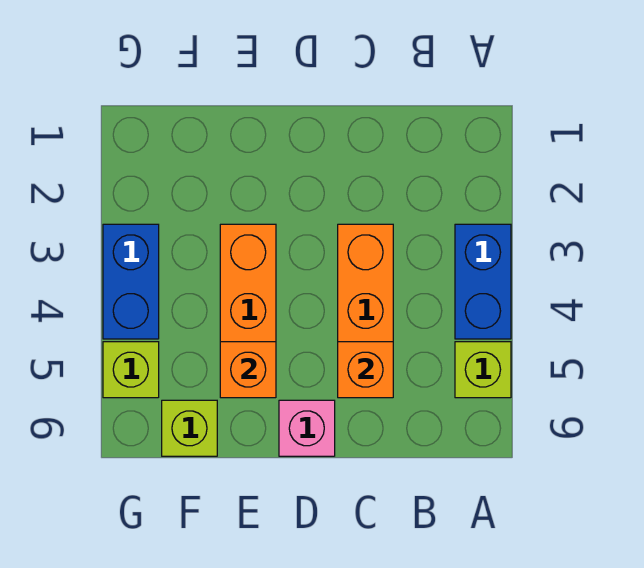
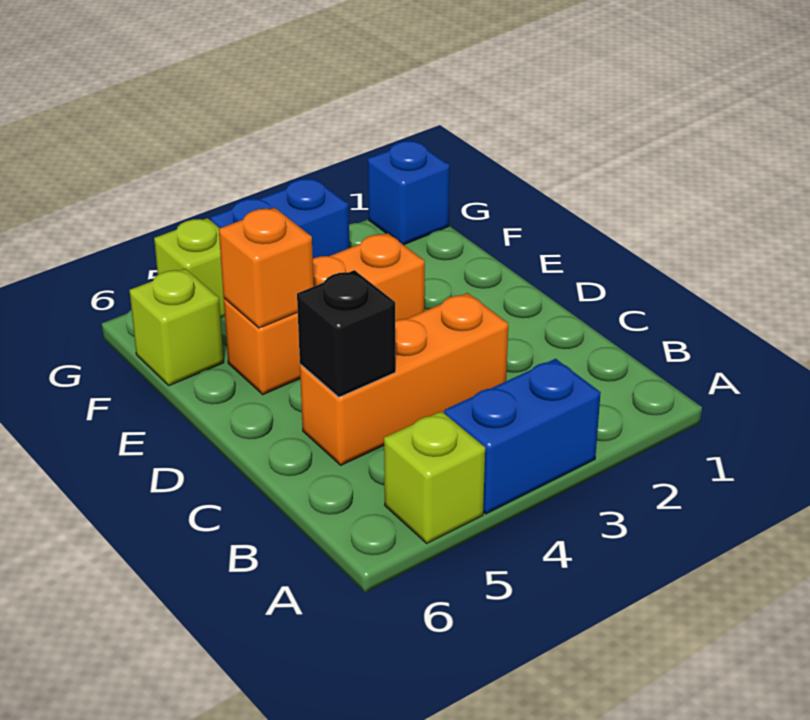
orange 1x1 brick [338,342,393,398] -> black 1x1 brick [297,270,396,397]
pink 1x1 brick [279,400,335,456] -> none
none -> blue 1x1 brick [368,141,450,245]

